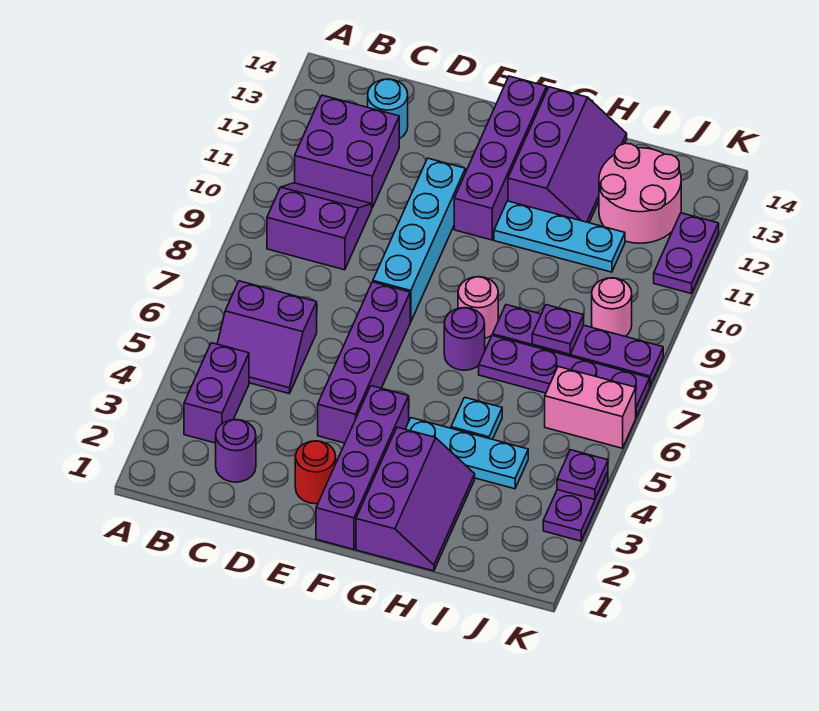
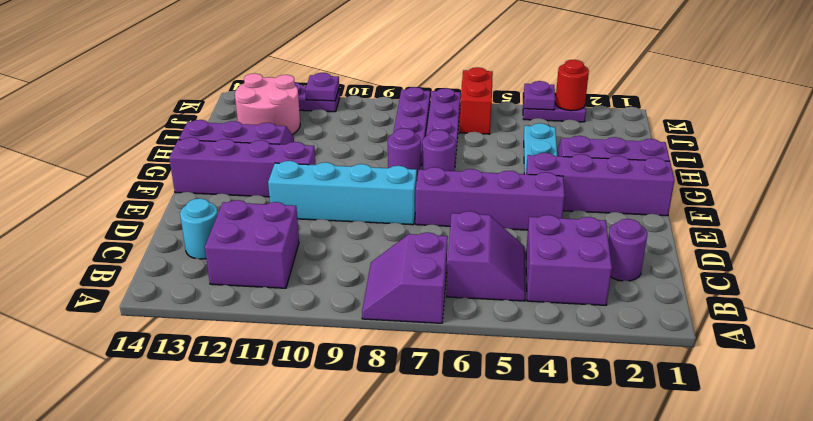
purple 1x2 brick [184,343,249,443] -> purple 2x2 brick [526,215,612,305]
purple 2x2 slope [267,183,372,270] -> purple 2x2 slope moved to [362,232,448,323]
red 1x1 round brick [295,441,336,504] -> red 1x1 round brick moved to [555,60,589,111]
pink 1x1 round brick [458,277,498,338] -> purple 1x1 round brick [388,128,421,176]
cyan 1x3 plate [494,201,625,272] -> none
cyan 1x1 plate [451,397,502,439] -> none
purple 1x1 plate [532,305,584,354] -> purple 1x1 plate moved to [305,73,339,101]
pink 1x2 brick [545,367,636,448] -> red 1x2 brick [459,67,493,134]
pink 1x1 round brick [592,278,632,336] -> none

